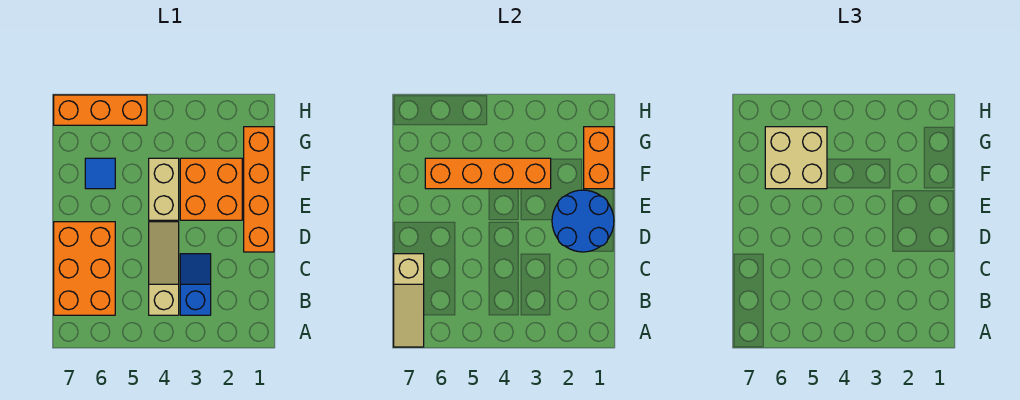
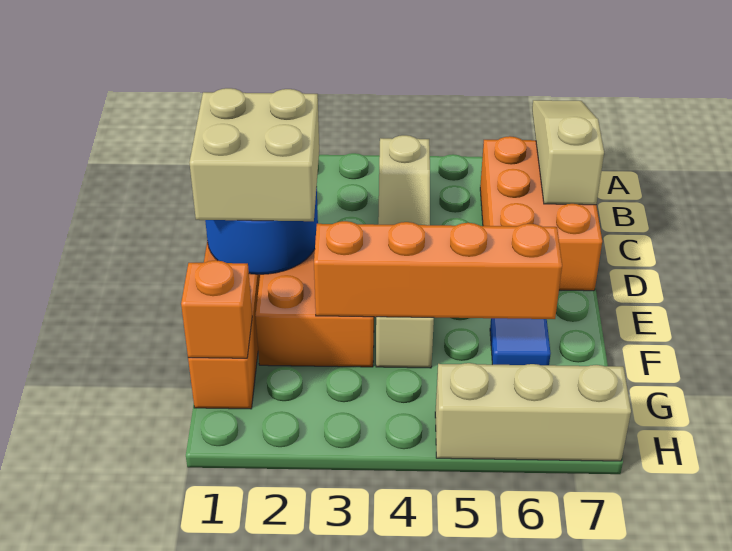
blue 1x2 slope [180,254,211,315] -> none
orange 1x2 brick [584,127,614,189] -> orange 1x1 brick [181,260,252,358]
tan 2x2 brick [765,127,827,189] -> tan 2x2 brick moved to [189,88,319,221]
orange 1x3 brick [54,95,147,125] -> tan 1x3 brick [435,363,631,461]

